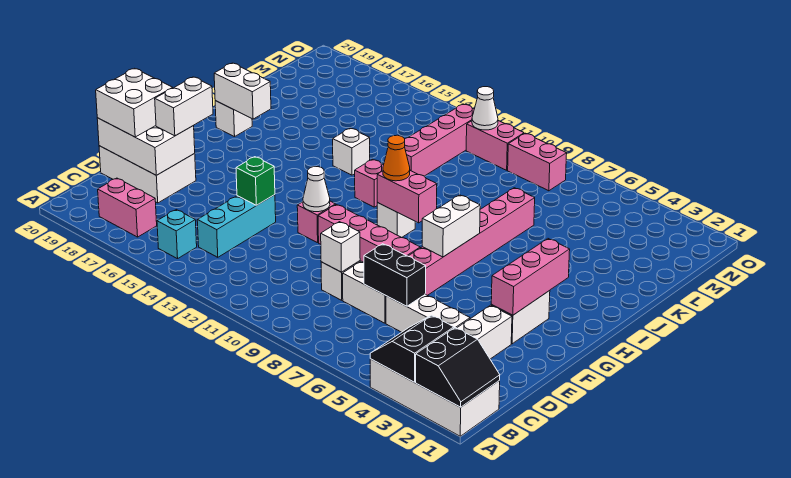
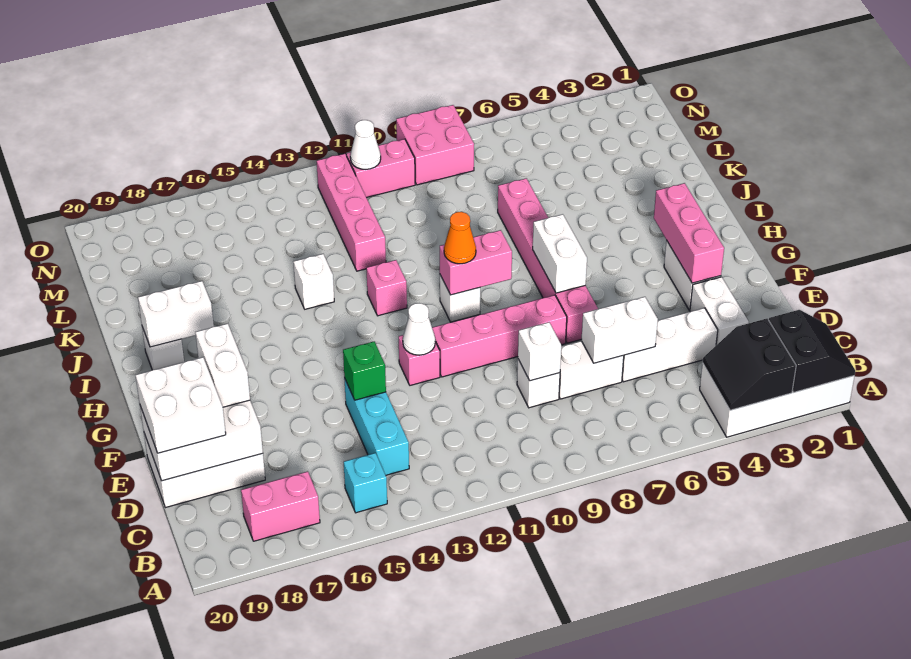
black 1x2 brick [364,244,426,306] -> white 1x2 brick [581,297,658,363]
pink 1x2 brick [508,133,567,191] -> pink 2x2 brick [396,105,474,185]

